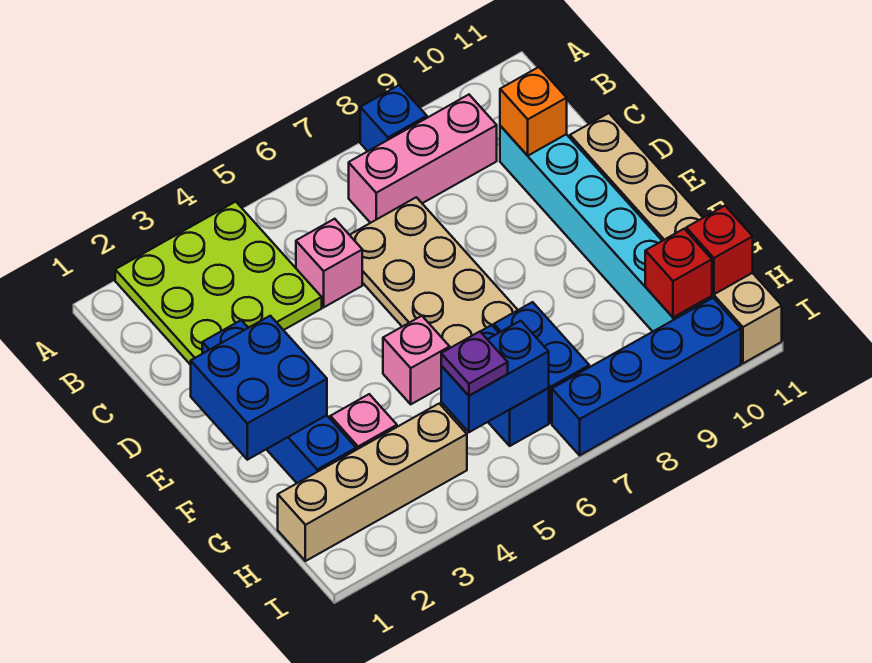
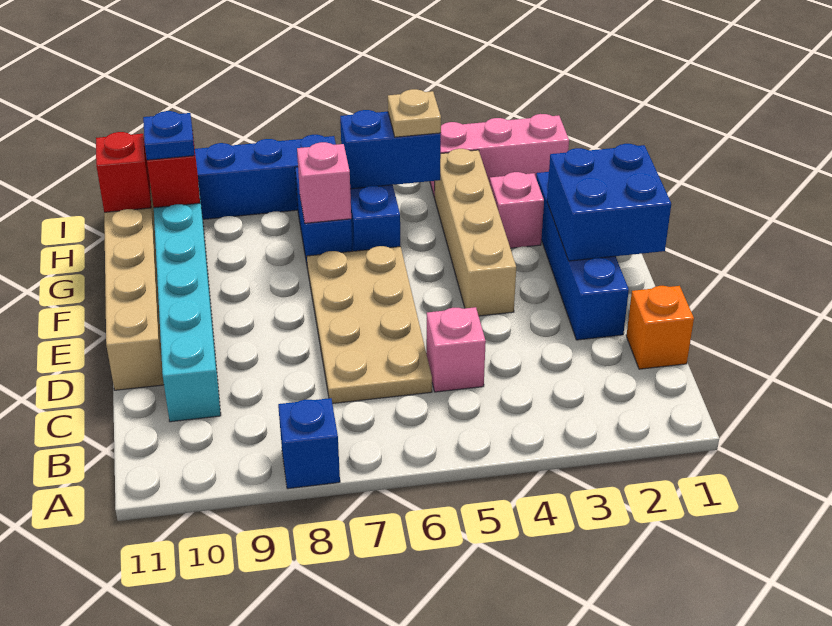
lime 3x3 plate [115,202,322,365] -> none
pink 1x3 brick [349,95,497,223] -> pink 1x3 brick moved to [430,114,569,197]
orange 1x1 brick [500,67,567,156] -> orange 1x1 brick moved to [626,286,694,369]
pink 1x1 brick [383,316,450,404] -> pink 1x1 brick moved to [297,142,351,223]
tan 1x4 brick [278,404,467,561] -> tan 1x4 brick turned to [434,149,516,316]
purple 1x1 plate [441,332,508,396] -> tan 1x1 plate [388,89,441,137]
none -> blue 1x1 plate [143,111,195,160]

